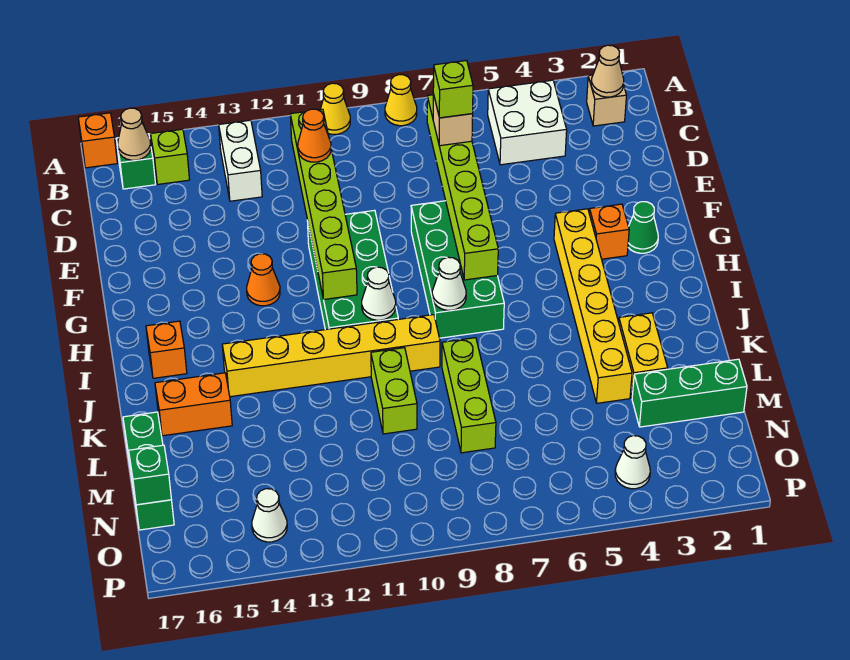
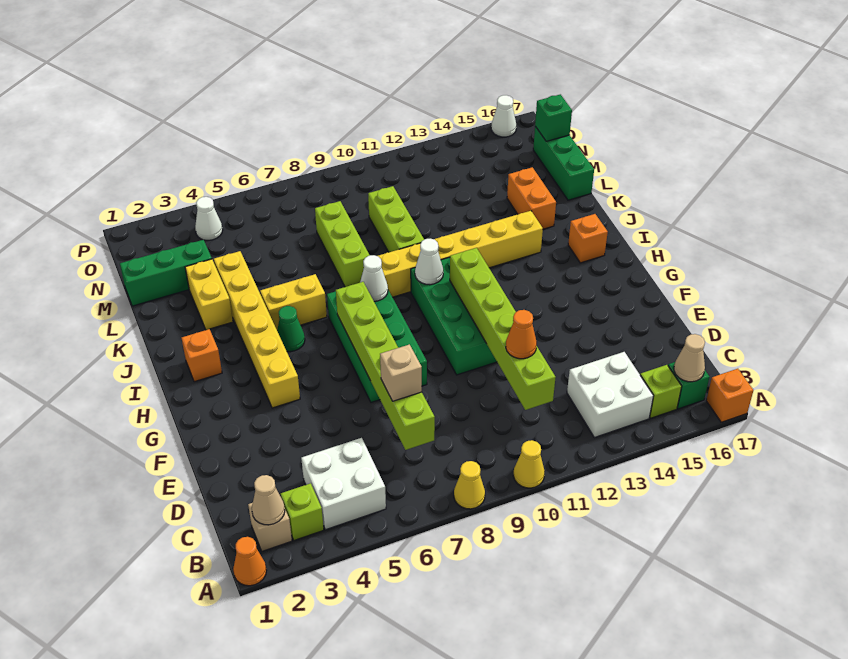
white 1x2 brick [219,120,262,201] -> white 2x2 brick [567,352,653,438]
lime 1x1 brick [433,61,473,118] -> lime 1x1 brick moved to [281,483,324,540]
green 1x1 cone [628,202,658,253] -> green 1x1 cone moved to [277,306,305,351]
orange 1x1 brick [589,204,629,259] -> orange 1x1 brick moved to [182,329,222,382]
orange 1x1 cone [247,254,280,306] -> orange 1x1 cone moved to [233,537,266,586]
none -> yellow 1x2 brick [260,274,327,329]
lime 1x2 brick [371,348,417,434] -> lime 1x3 brick [368,186,424,252]
orange 1x2 brick [155,373,232,436] -> orange 1x2 brick turned to [507,167,556,229]
white 1x1 cone [252,489,287,542] -> white 1x1 cone moved to [491,95,516,137]

